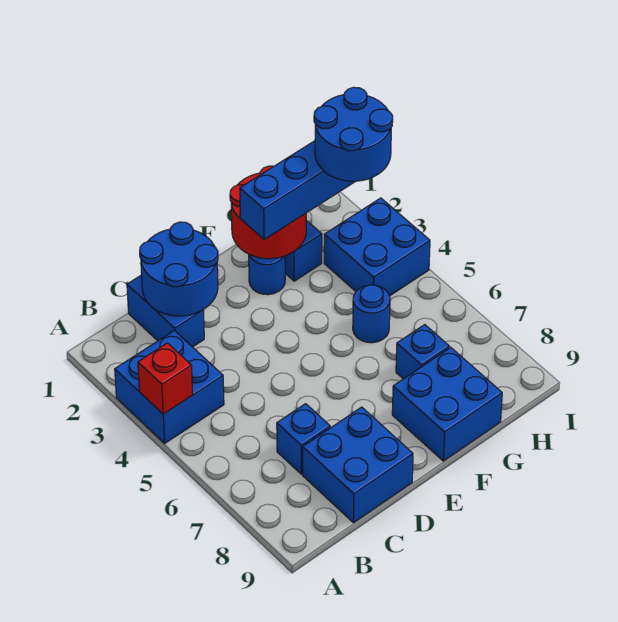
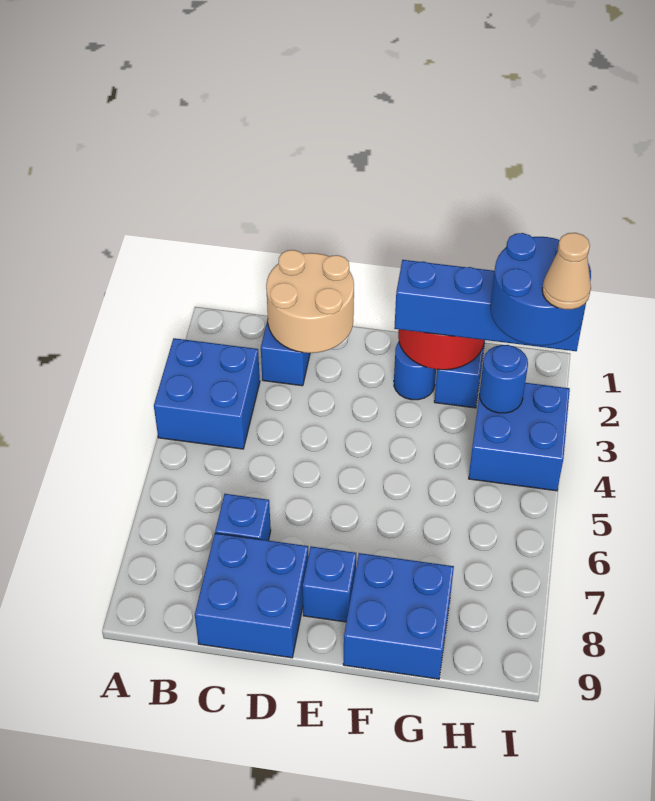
red 1x1 brick [138,343,193,414] -> none
blue 2x2 round brick [140,222,218,316] -> tan 2x2 round brick [266,250,354,353]
blue 1x1 round brick [353,285,390,343] -> blue 1x1 round brick moved to [479,345,528,413]
blue 1x1 brick [396,325,450,379] -> blue 1x1 brick moved to [303,546,356,622]
none -> tan 1x1 cone [542,233,591,309]

